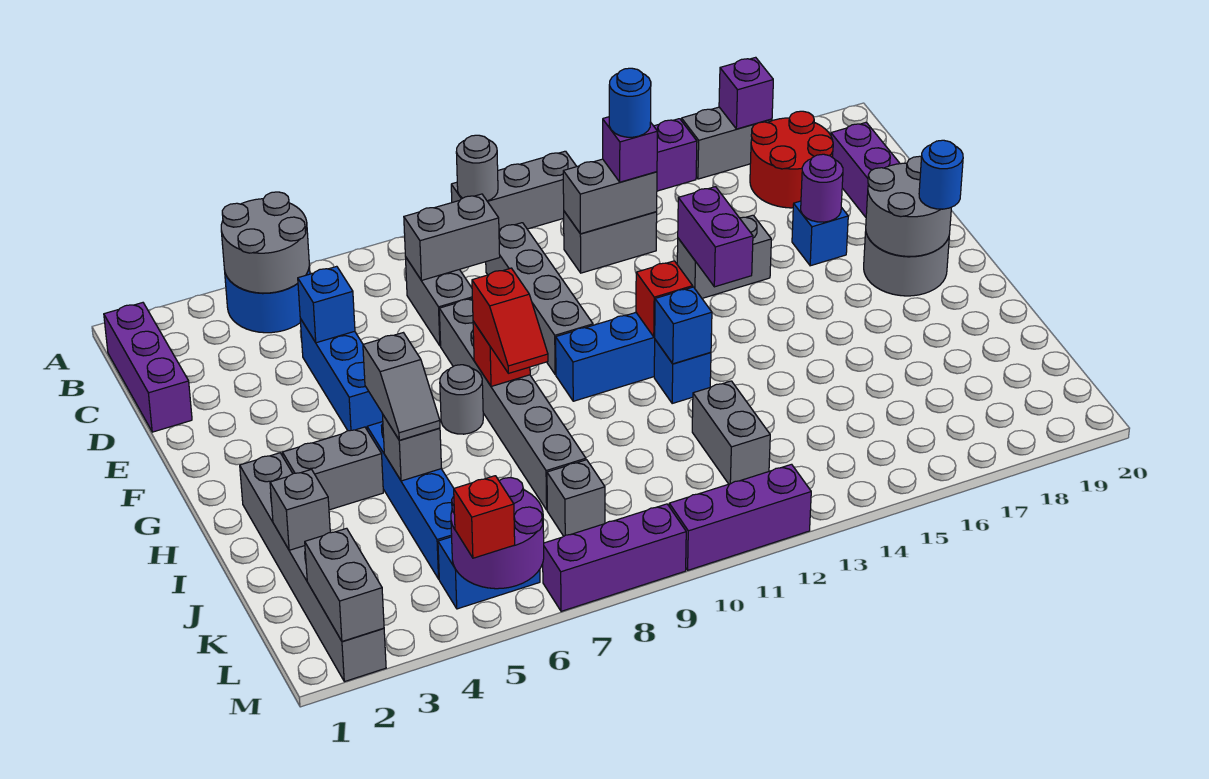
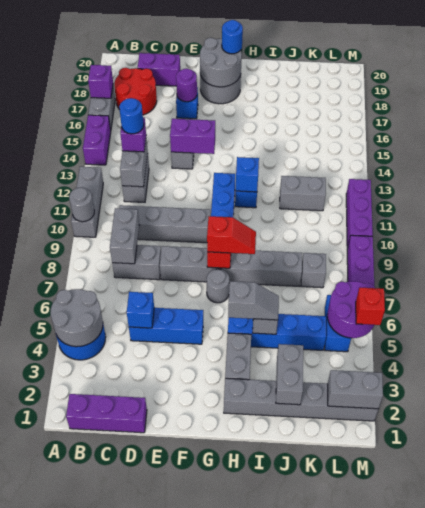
red 1x1 brick [636,261,693,337] -> none
grey 1x1 brick [270,469,330,550] -> grey 1x2 brick [276,344,303,405]

